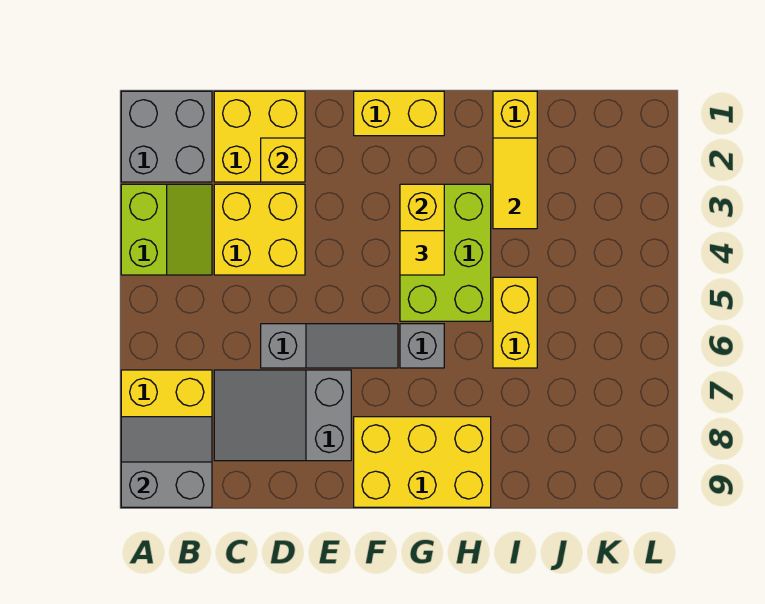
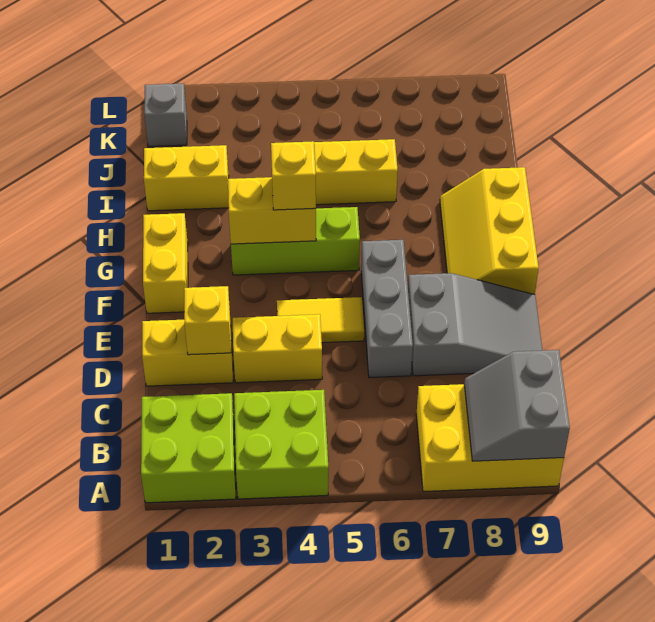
grey 2x2 brick [121,91,212,182] -> lime 2x2 brick [141,393,236,503]
lime 2x2 slope [121,184,212,275] -> lime 2x2 brick [234,390,328,499]
yellow 2x2 brick [214,91,305,182] -> yellow 1x2 brick [142,320,233,386]
yellow 2x2 brick [214,184,305,275] -> yellow 1x2 brick [233,314,322,383]
grey 2x3 slope [214,370,351,461] -> grey 2x3 slope turned to [408,273,542,376]
grey 1x3 slope [261,324,398,368] -> grey 1x3 brick [361,240,413,378]
yellow 2x3 brick [354,417,491,507] -> yellow 2x3 slope [440,167,539,295]
lime 2x3 brick [400,184,491,321] -> lime 1x3 brick [231,207,360,275]
yellow 1x1 tile [400,231,444,275] -> yellow 1x1 brick [271,141,316,210]
grey 1x1 brick [400,324,444,368] -> grey 1x1 brick moved to [144,84,187,147]
yellow 1x2 tile [493,138,537,229] -> yellow 1x2 tile moved to [277,297,364,343]

